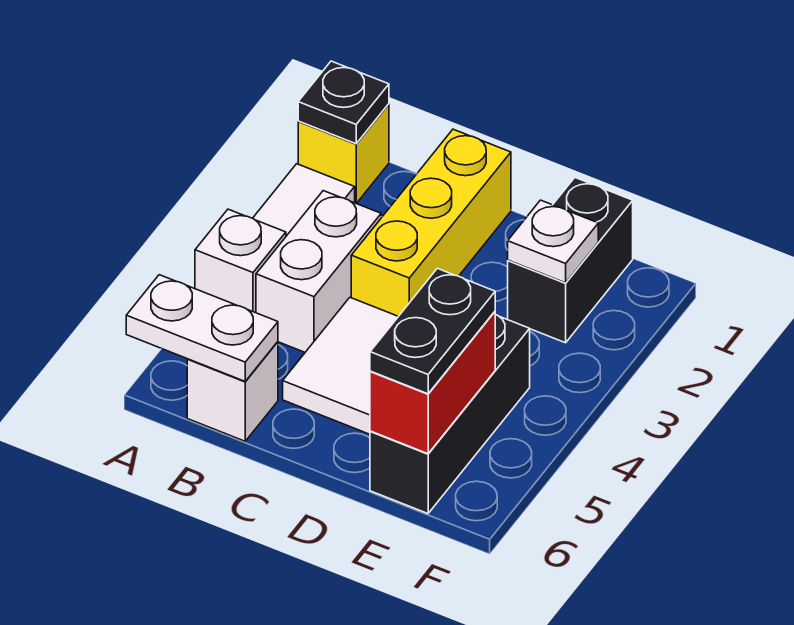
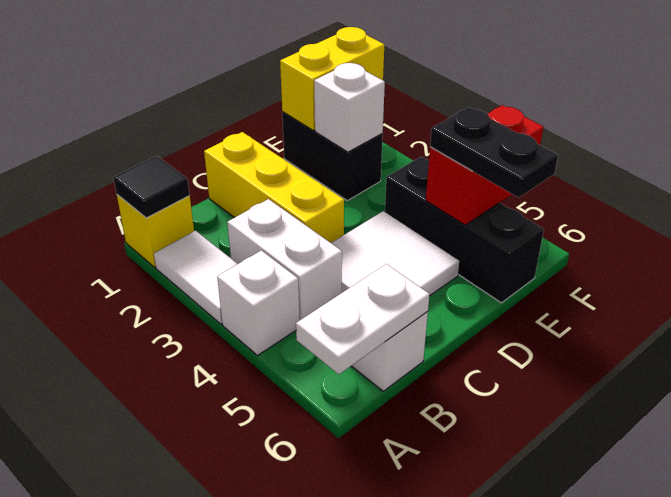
black 1x1 plate [298,61,389,144] -> black 1x1 tile [113,156,190,218]
none -> yellow 1x2 brick [280,27,384,131]
white 1x1 plate [508,200,598,283] -> white 1x1 brick [314,63,385,152]
red 1x2 brick [370,312,495,454] -> red 1x2 brick turned to [426,105,543,225]

